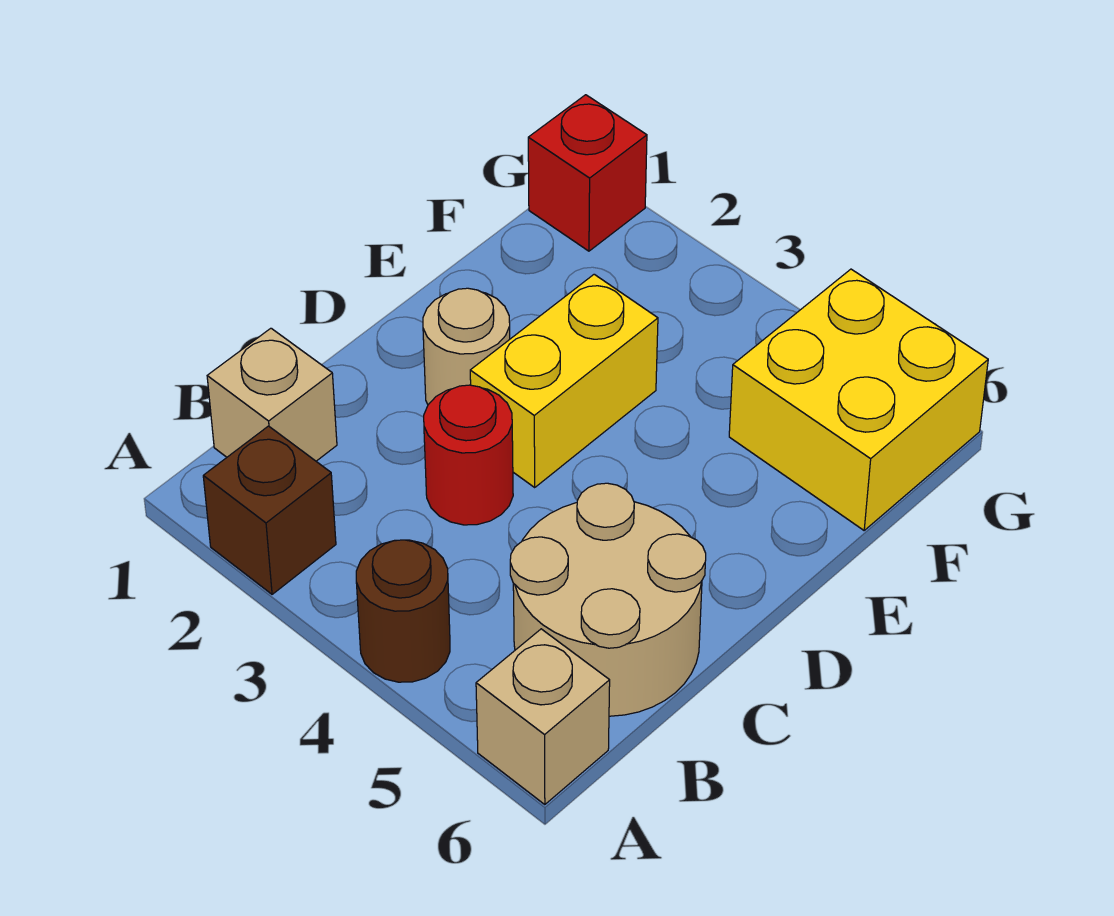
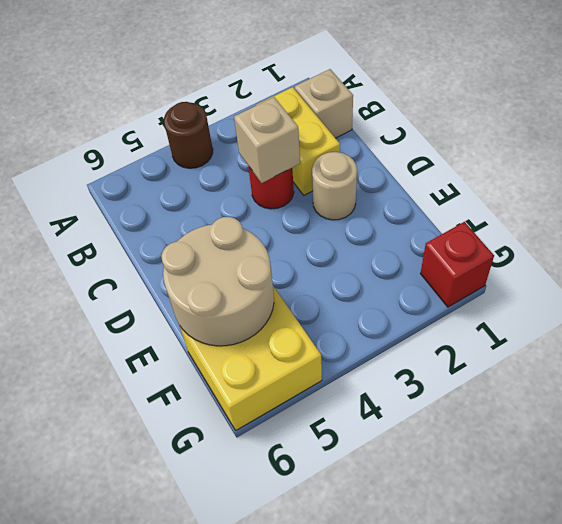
brown 1x1 brick [203,426,336,594] -> none
tan 1x1 brick [476,629,610,805] -> tan 1x1 brick moved to [234,97,300,183]
tan 2x2 round brick [510,483,706,716] -> tan 2x2 round brick moved to [161,217,274,346]
yellow 1x2 brick [470,274,658,487] -> yellow 1x2 brick moved to [257,87,340,195]

